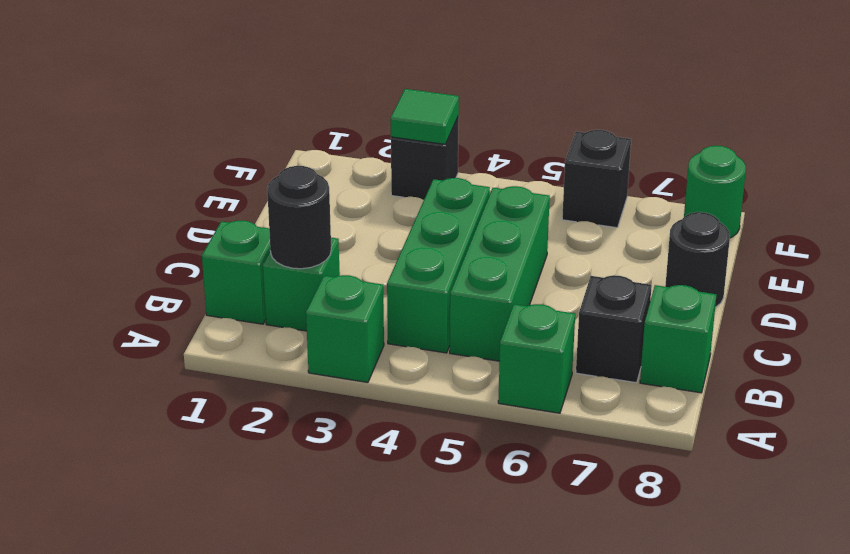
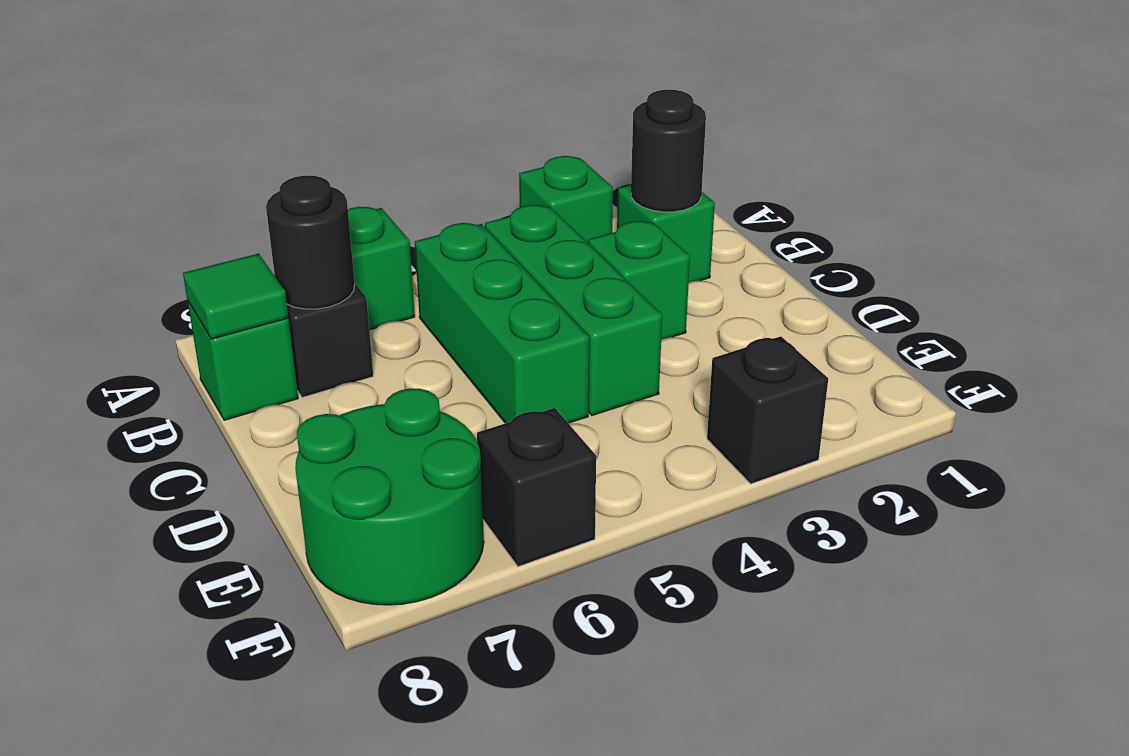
green 1x1 brick [202,221,270,324] -> green 1x1 brick moved to [588,221,690,340]
black 1x1 round brick [665,212,730,307] -> black 1x1 round brick moved to [266,176,355,309]
green 1x1 tile [391,89,459,144] -> green 1x1 tile moved to [183,254,288,339]
green 1x1 round brick [684,146,746,238] -> green 2x2 round brick [295,388,484,605]

